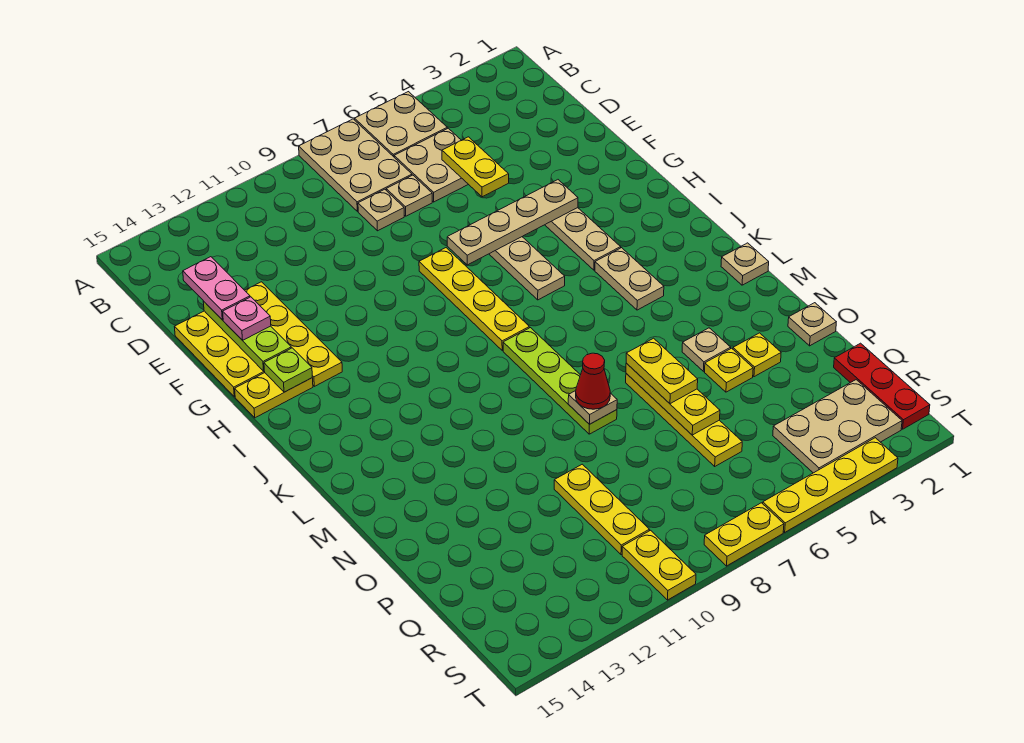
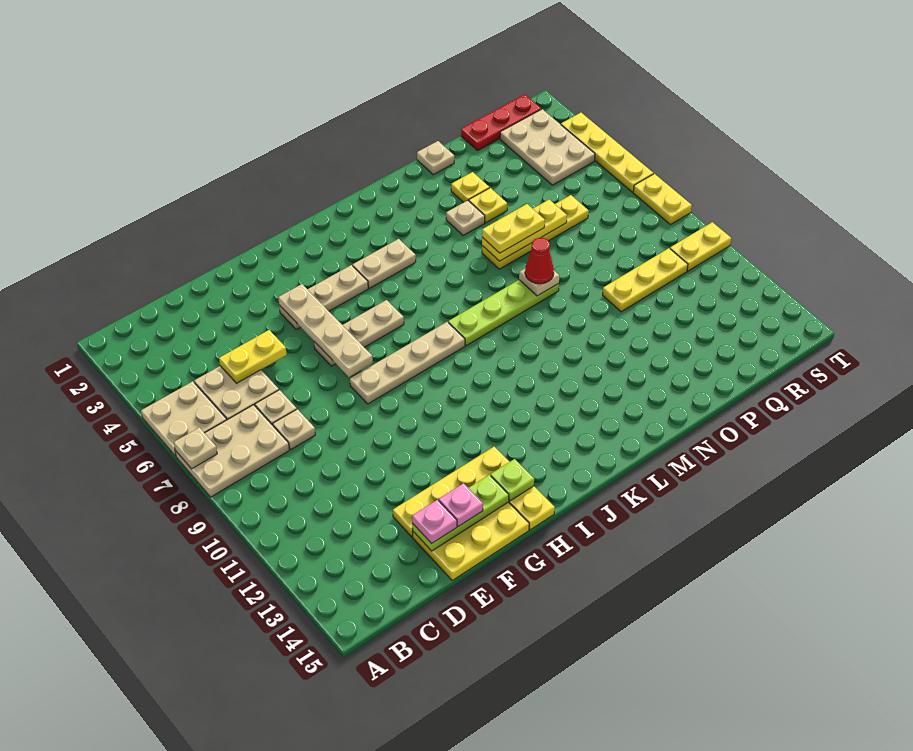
pink 1x2 plate [183,257,250,320] -> pink 1x1 plate [412,500,457,544]
yellow 1x4 plate [419,248,529,350] -> tan 1x4 plate [350,322,465,404]
tan 1x1 plate [721,243,769,285] -> tan 1x1 plate moved to [174,427,217,469]

